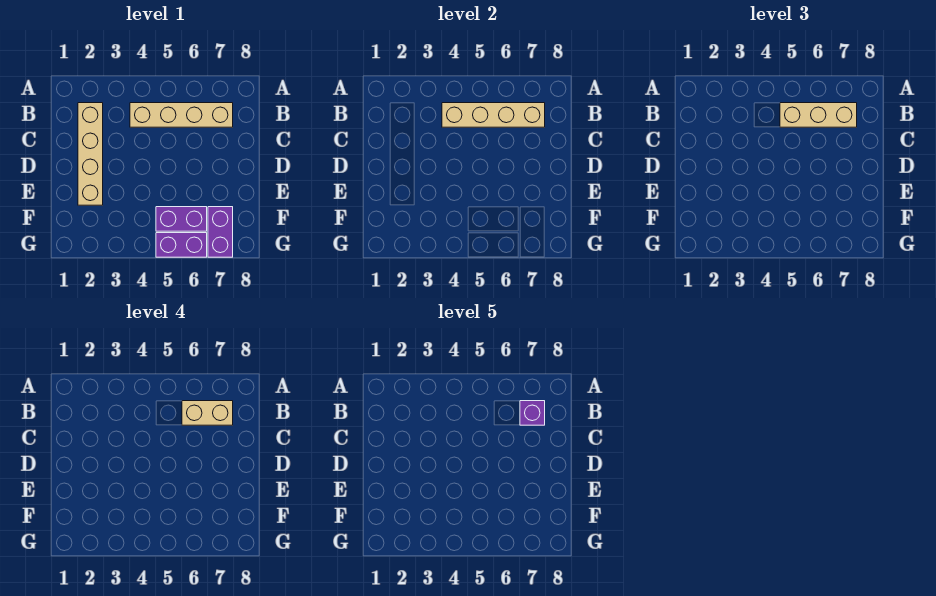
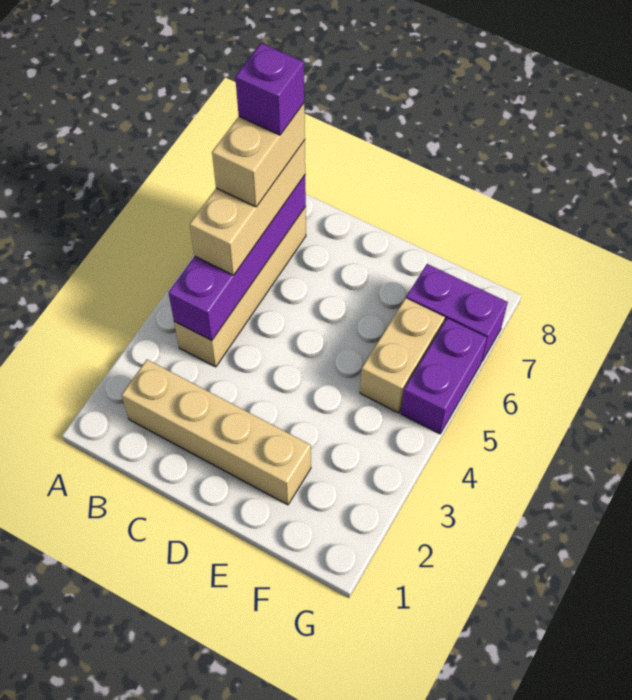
tan 1x4 brick [442,103,545,127] -> purple 1x4 brick [168,175,306,341]
purple 1x2 brick [156,207,207,231] -> tan 1x2 brick [360,298,445,413]

